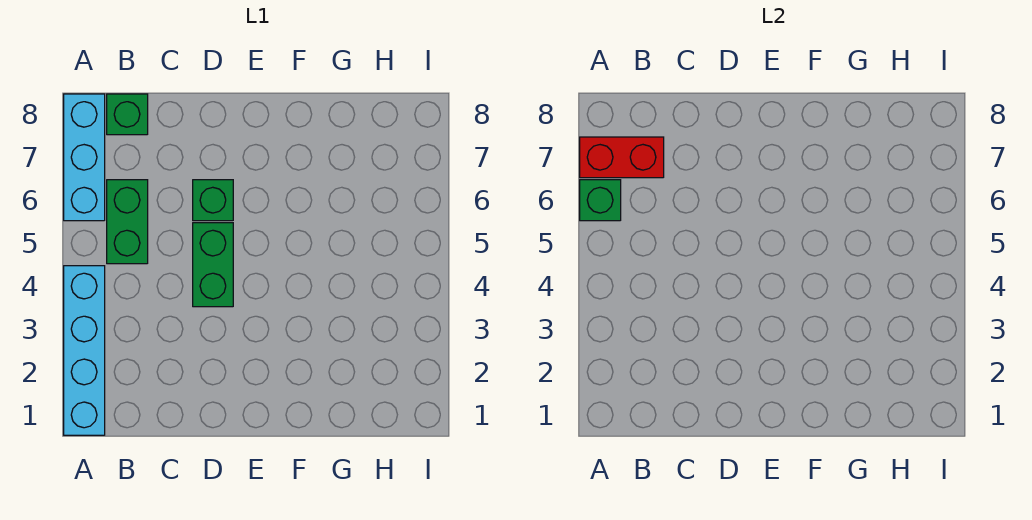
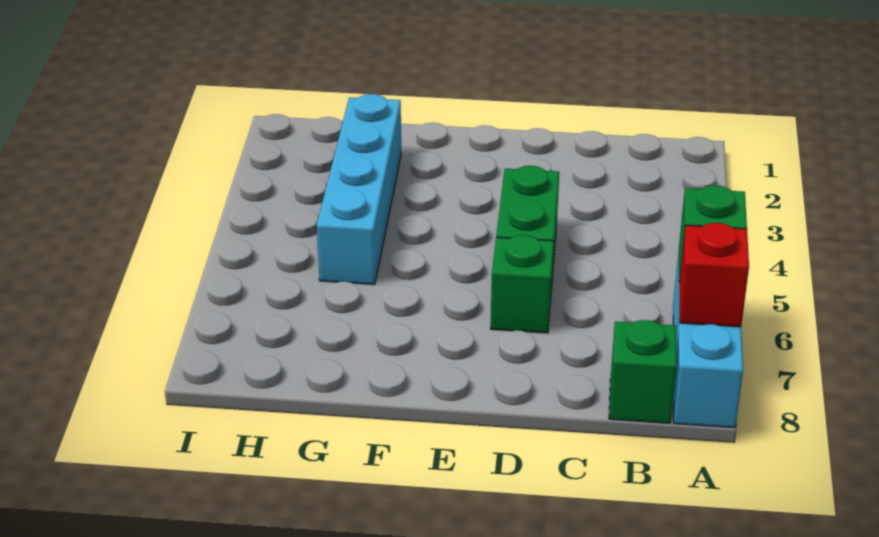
cyan 1x4 brick [64,266,105,435] -> cyan 1x4 brick moved to [317,94,401,284]
red 1x2 brick [580,137,664,178] -> red 1x1 brick [679,223,749,327]
green 1x2 brick [107,180,148,264] -> none

